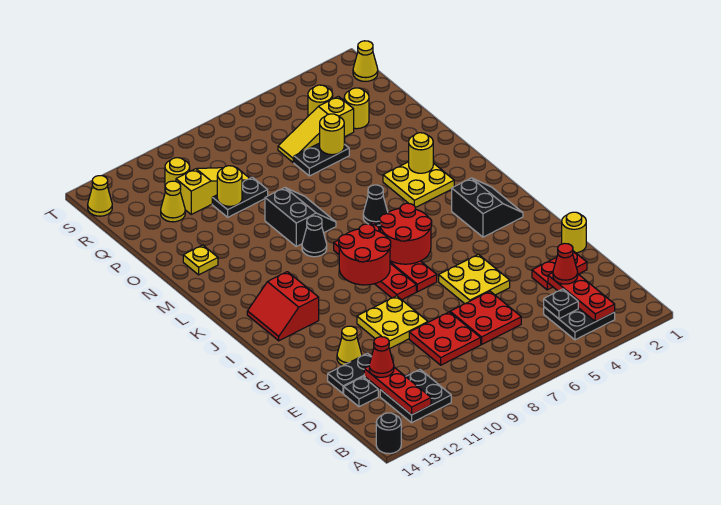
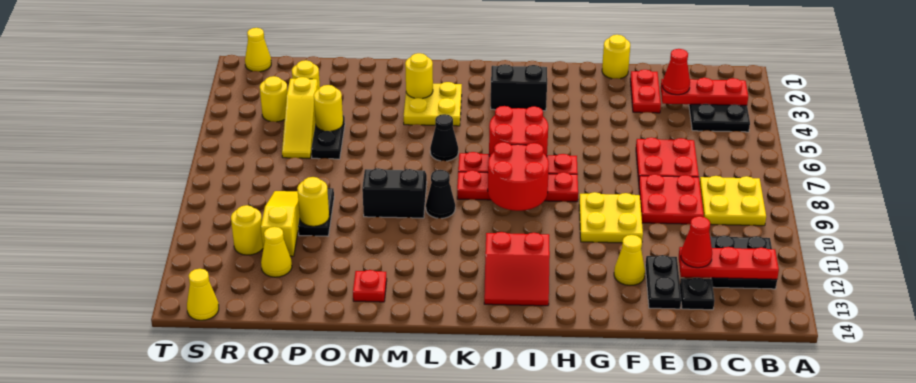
black 1x1 round brick [376,413,401,454] -> none
black 1x1 plate [544,289,578,319] -> none
yellow 2x2 plate [439,254,510,304] -> yellow 2x2 plate moved to [700,176,766,226]
yellow 1x1 plate [183,245,218,275] -> red 1x1 plate [353,270,387,302]

